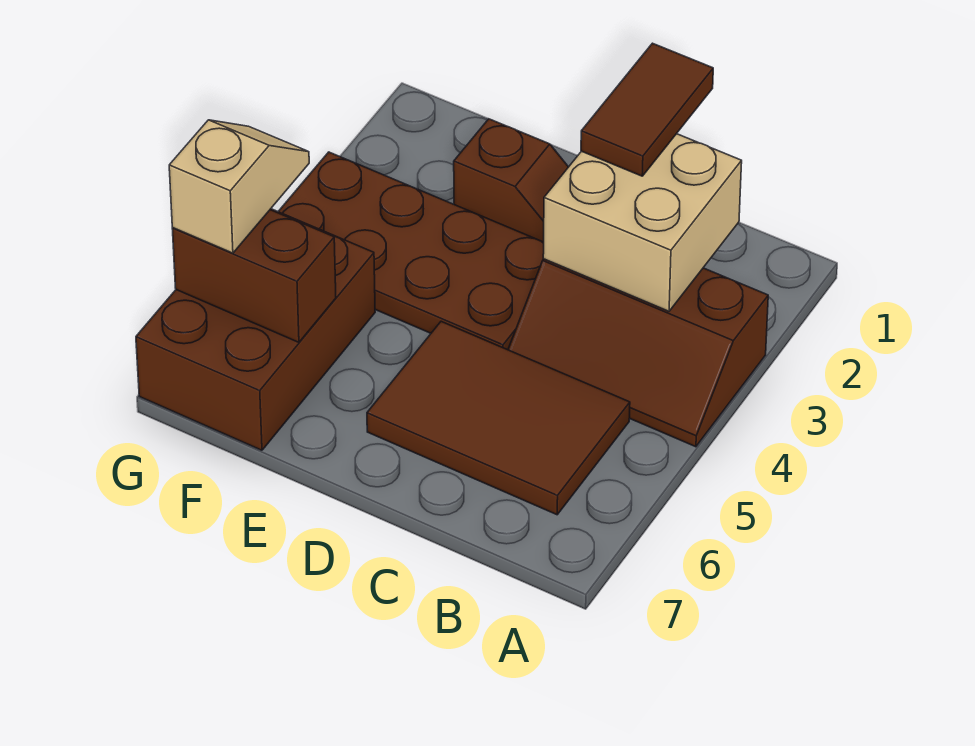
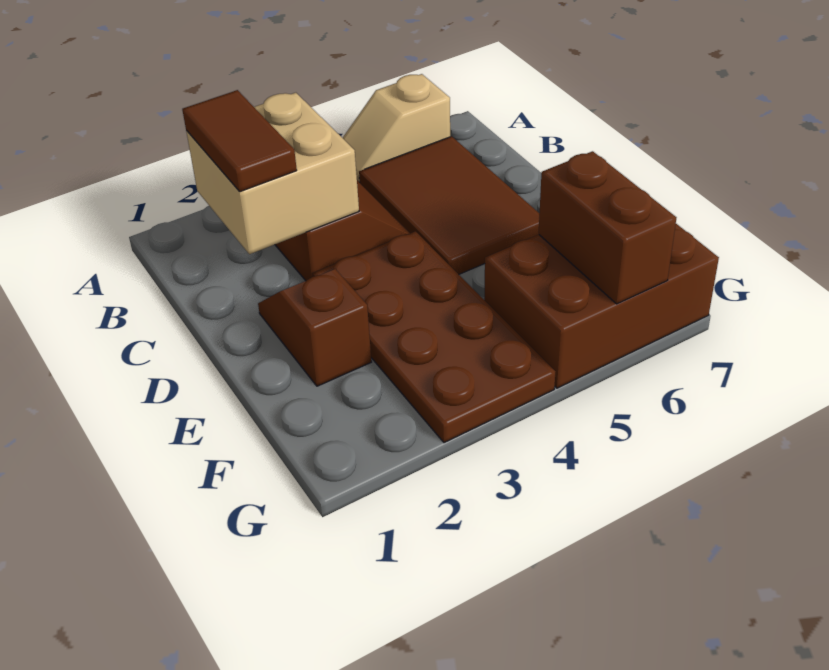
brown 1x2 tile [581,43,713,176] -> brown 1x2 tile turned to [182,90,297,192]
tan 1x2 slope [169,120,309,253] -> tan 1x2 slope moved to [343,74,450,182]

